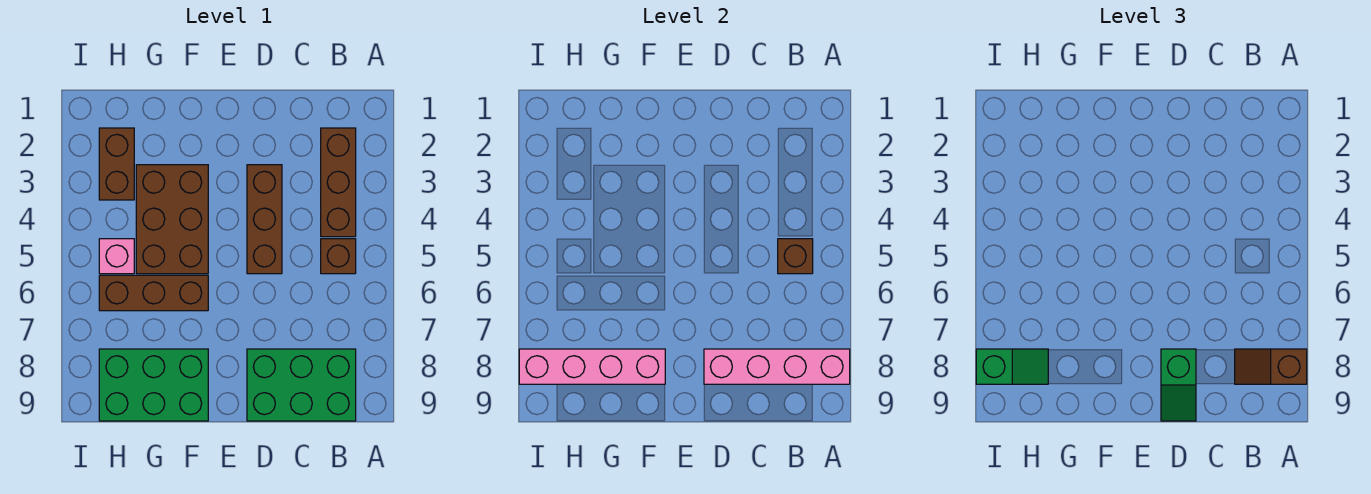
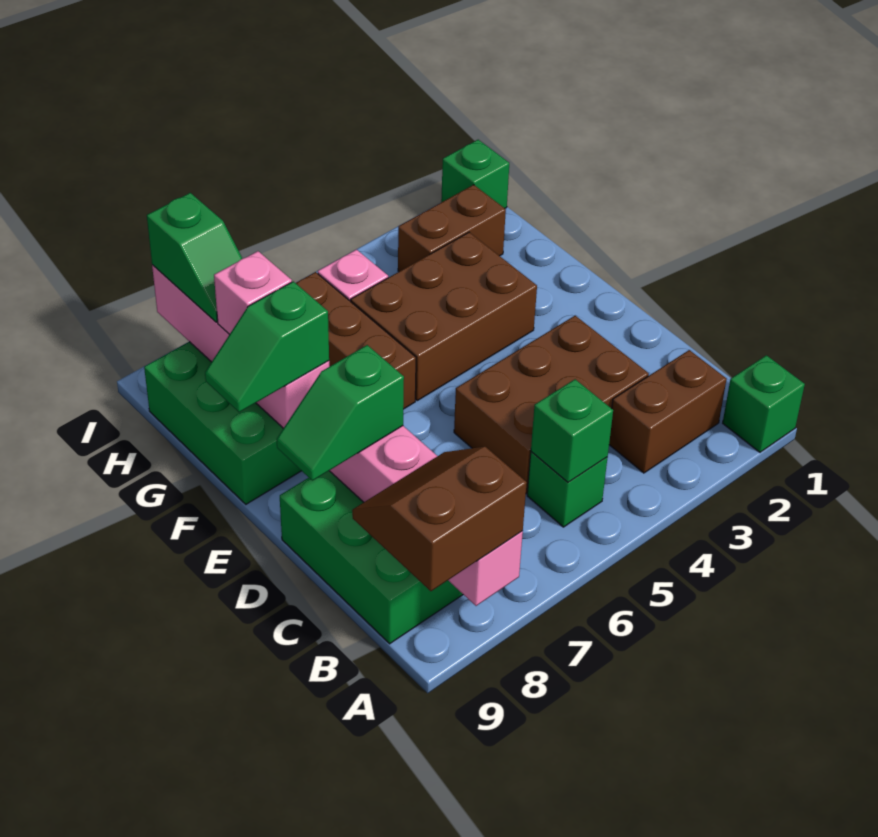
none -> green 1x1 brick [723,355,805,452]
brown 1x2 slope [1235,349,1307,384] -> brown 2x2 slope [352,447,527,591]
brown 1x3 brick [321,128,356,237] -> brown 1x2 brick [609,350,727,473]
brown 1x1 brick [321,239,356,274] -> green 1x1 brick [527,452,608,527]
brown 1x1 brick [778,239,813,274] -> green 1x1 brick [531,379,613,482]
brown 1x3 brick [247,165,282,274] -> brown 2x3 brick [454,316,649,494]
none -> green 1x2 slope [205,281,329,412]
none -> pink 1x1 brick [214,251,292,334]
none -> green 1x1 brick [441,140,509,208]

